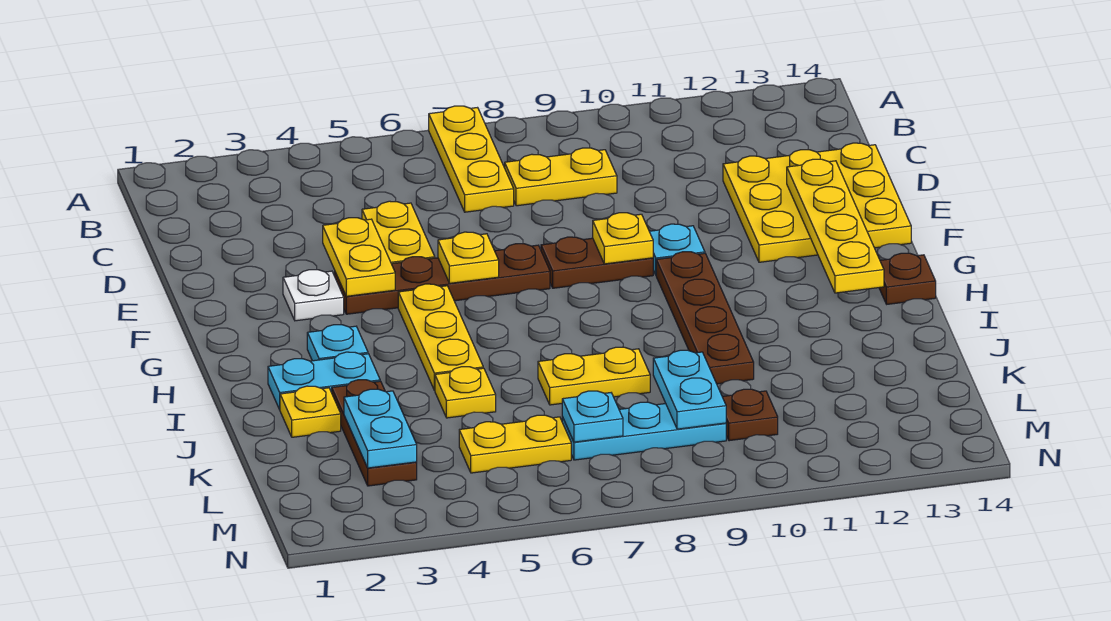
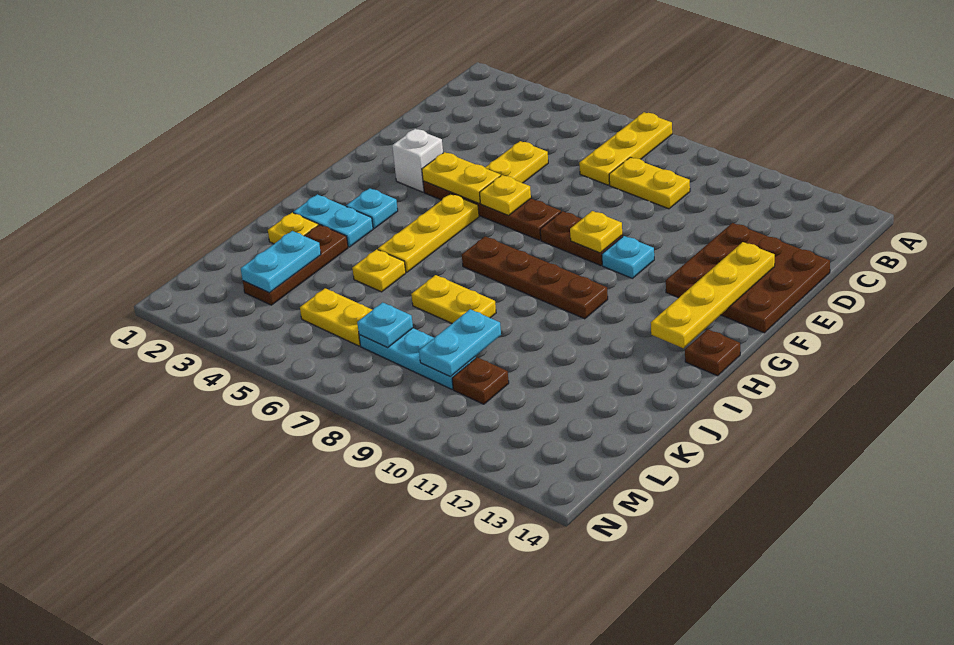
yellow 3x3 plate [723,143,911,262] -> brown 3x3 plate [666,223,830,333]
yellow 1x2 plate [323,218,395,296] -> yellow 1x2 plate turned to [422,152,501,204]
white 1x1 plate [283,270,344,321] -> white 1x1 brick [392,129,443,192]
brown 1x4 plate [656,252,754,384] -> brown 1x4 plate turned to [462,236,608,319]

